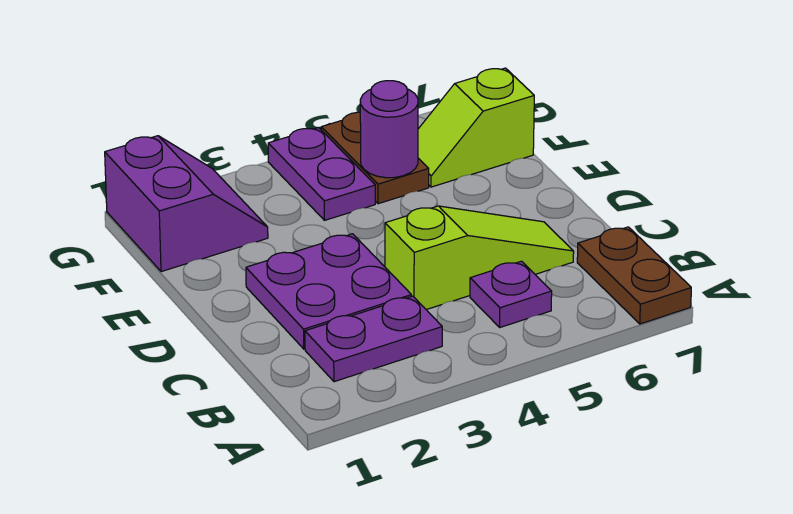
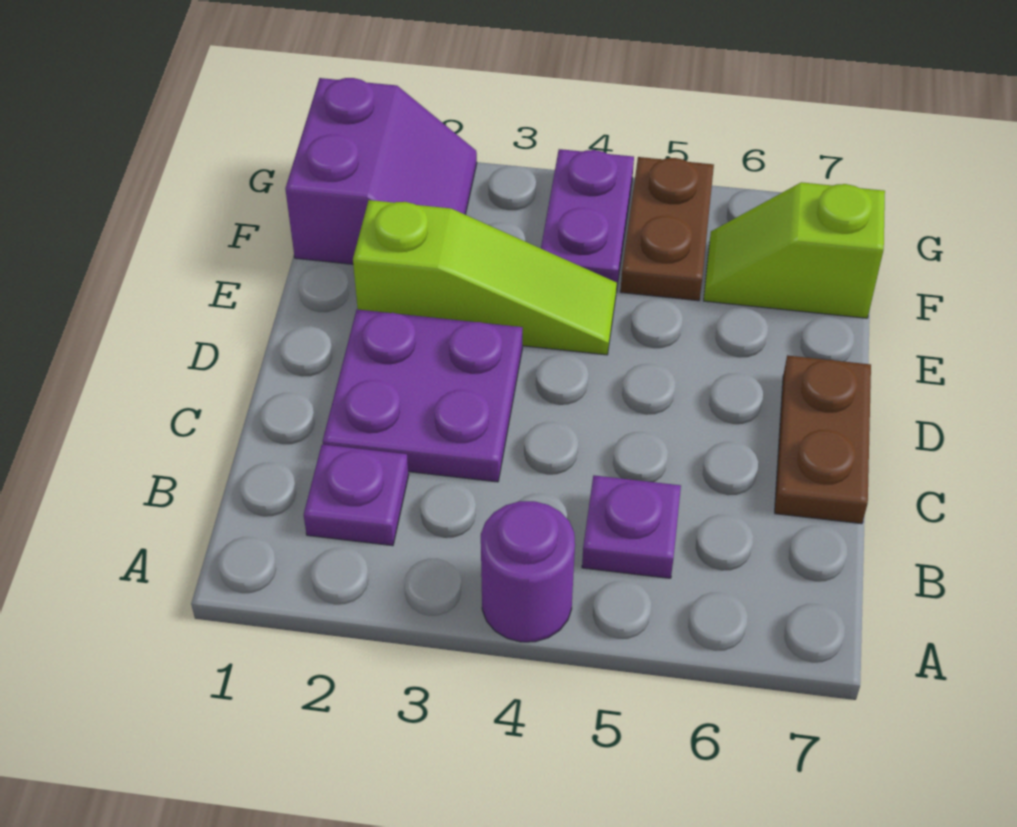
brown 1x2 plate [577,227,691,324] -> brown 1x2 plate moved to [775,355,871,524]
purple 1x2 plate [305,296,442,382] -> purple 1x1 plate [304,445,409,546]
lime 1x3 slope [385,206,574,310] -> lime 1x3 slope moved to [353,200,617,355]
purple 1x1 round brick [360,81,418,178] -> purple 1x1 round brick moved to [481,501,575,642]

